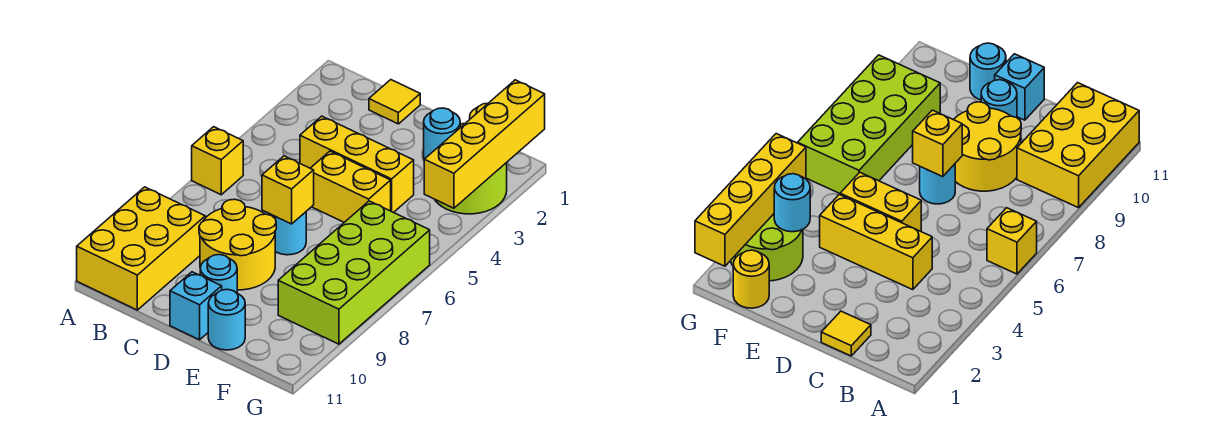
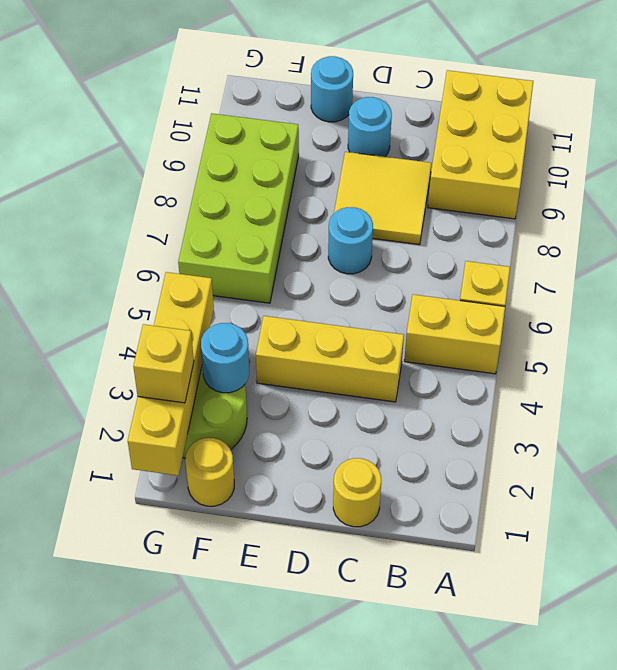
yellow 1x1 tile [369,80,420,124] -> yellow 1x1 round brick [333,458,381,527]
yellow 2x2 round brick [199,199,276,290] -> yellow 2x2 tile [334,152,432,245]
yellow 1x2 brick [310,151,391,222] -> yellow 1x2 brick moved to [404,294,505,374]
yellow 1x1 brick [262,156,314,224] -> yellow 1x1 brick moved to [133,324,194,403]
cyan 1x1 brick [170,272,222,340] -> none

